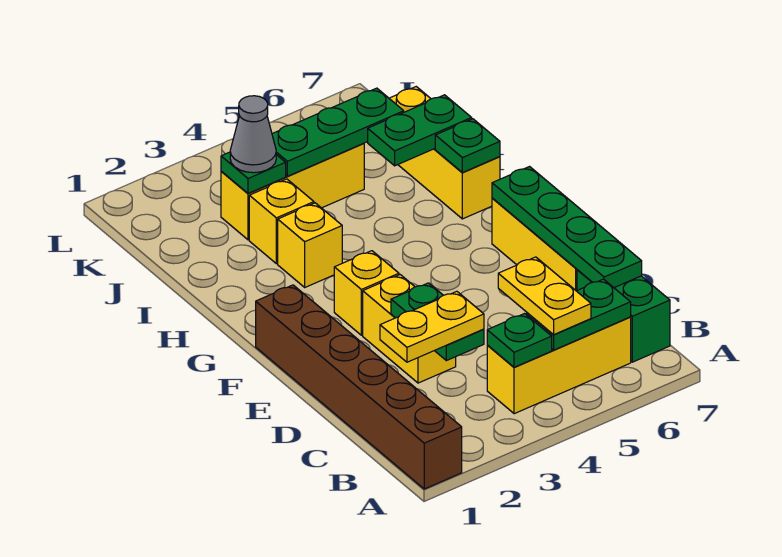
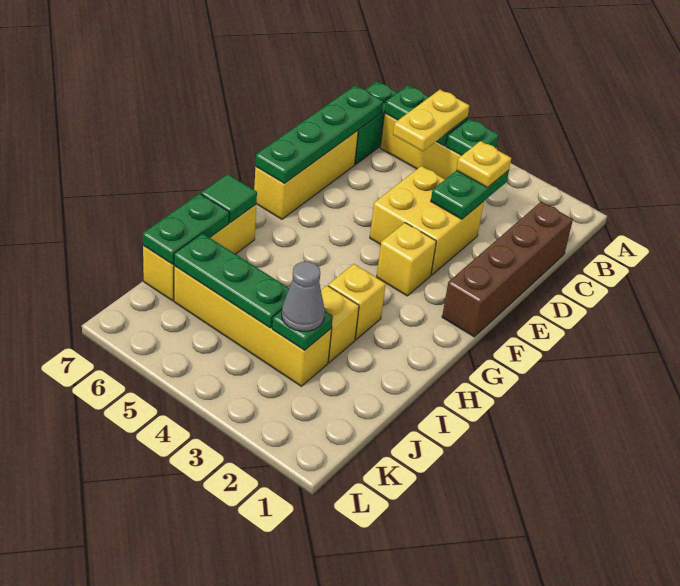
brown 1x6 brick [256,285,462,489] -> brown 1x4 brick [442,202,573,337]
yellow 1x2 plate [380,291,484,362] -> yellow 1x1 plate [456,141,511,188]
yellow 1x2 brick [363,275,456,383] -> yellow 2x2 brick [370,166,484,275]
green 1x1 plate [435,119,500,173] -> green 1x1 tile [201,174,257,223]
green 1x2 plate [368,95,472,166] -> green 1x2 plate turned to [143,194,229,264]
yellow 1x3 brick [221,143,364,240] -> yellow 1x4 brick [174,266,331,386]

